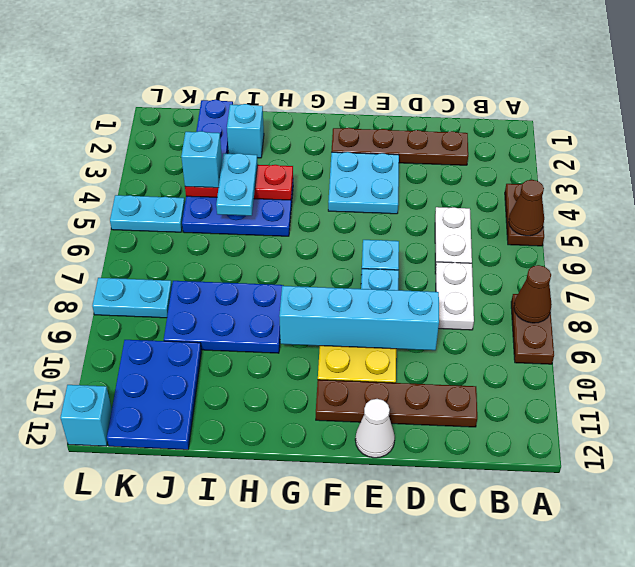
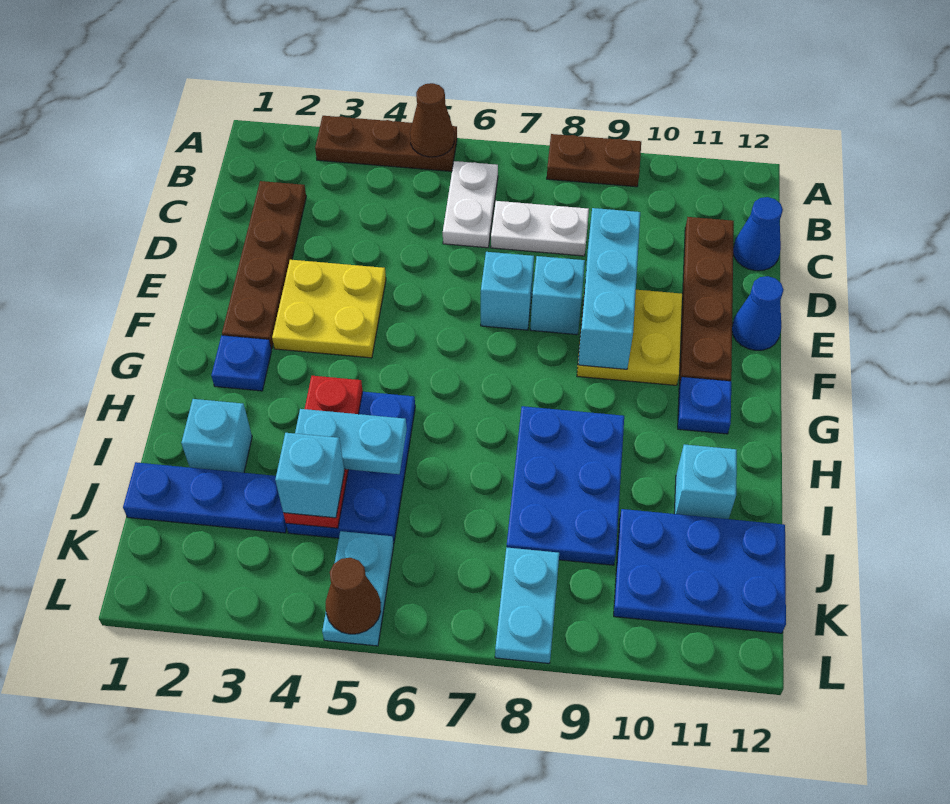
brown 1x2 plate [505,184,544,246] -> brown 1x3 plate [315,116,457,171]
brown 1x1 cone [514,265,552,323] -> brown 1x1 cone moved to [326,558,381,634]
white 1x2 plate [435,207,472,269] -> white 1x2 plate turned to [443,161,498,248]
none -> blue 1x1 cone [733,197,783,271]
cyan 1x4 brick [279,286,439,350] -> cyan 1x3 brick [578,208,640,369]
cyan 2x2 plate [328,152,399,214] -> yellow 2x2 plate [272,260,386,358]
white 1x1 cone [355,399,395,458] -> blue 1x1 cone [732,276,784,350]
none -> blue 1x1 plate [211,335,272,391]
none -> blue 1x1 plate [678,377,731,434]
cyan 1x1 brick [60,385,112,446] -> cyan 1x1 brick moved to [674,444,737,519]

